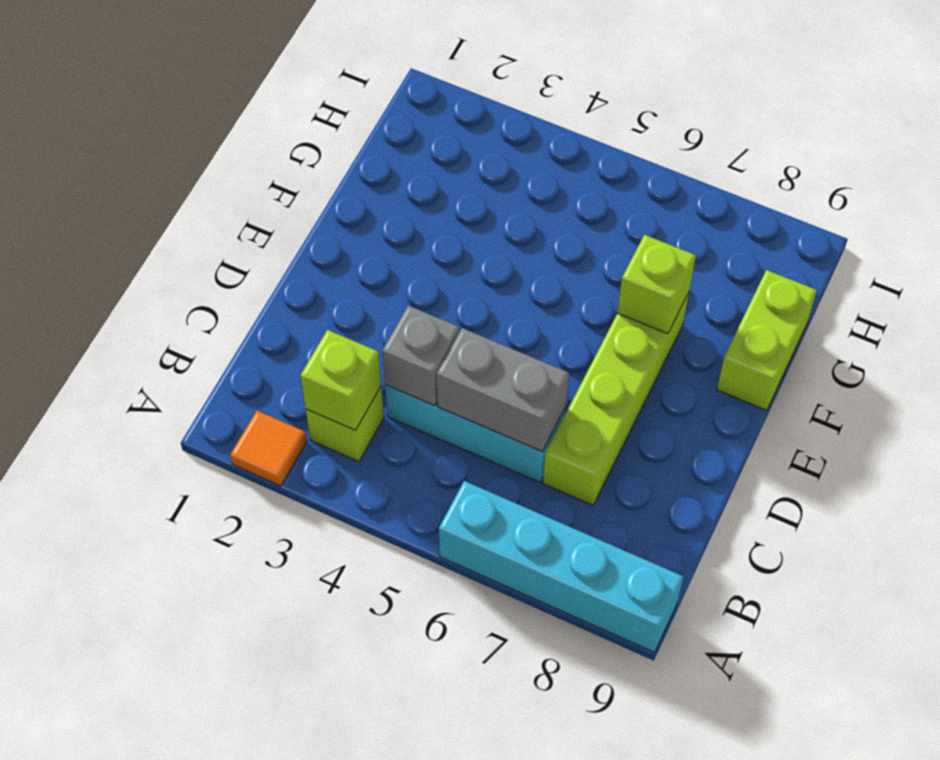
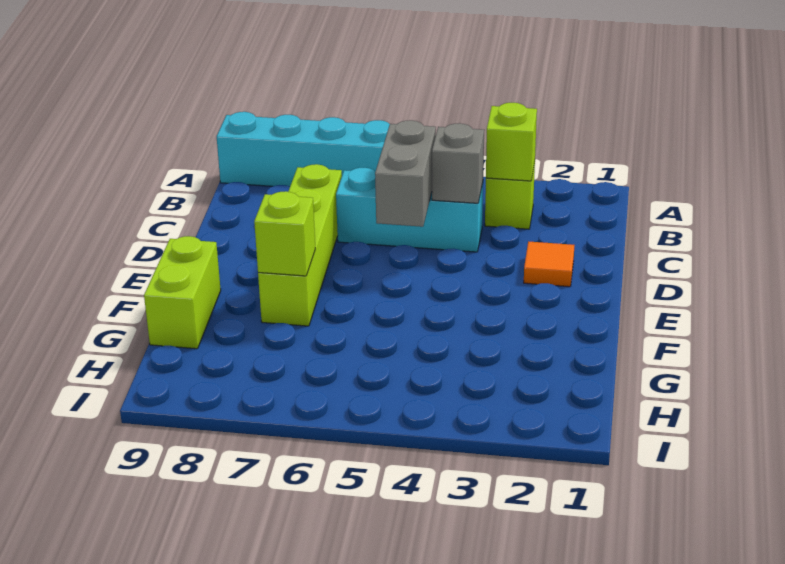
orange 1x1 tile [230,411,307,486] -> orange 1x1 tile moved to [524,241,574,287]
grey 1x2 brick [437,328,569,452] -> grey 1x2 brick turned to [375,120,436,227]

